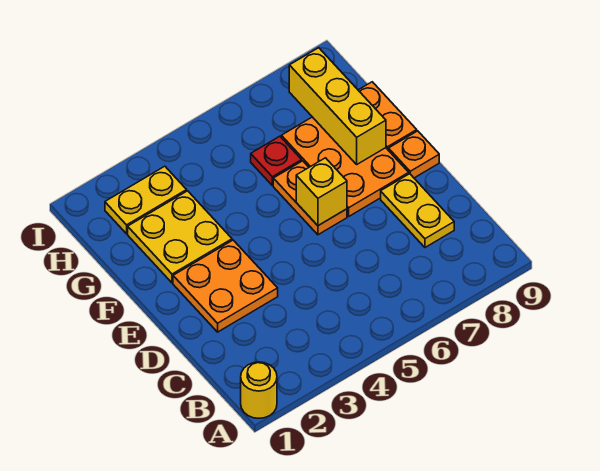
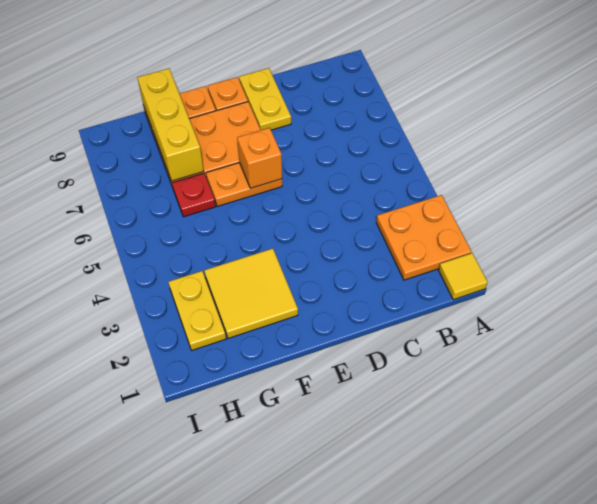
yellow 1x1 round brick [241,362,277,418] -> yellow 1x1 tile [439,253,488,300]
yellow 1x2 plate [381,174,454,247] -> yellow 1x2 plate turned to [239,68,291,130]
orange 2x2 plate [173,240,278,332] -> orange 2x2 plate moved to [376,195,471,280]
yellow 1x1 brick [296,158,347,226] -> orange 1x1 brick [237,128,282,188]
yellow 2x2 plate [128,191,232,283] -> yellow 2x2 tile [204,249,298,338]
yellow 1x3 brick [289,48,386,164] -> yellow 1x3 brick turned to [137,68,204,181]

